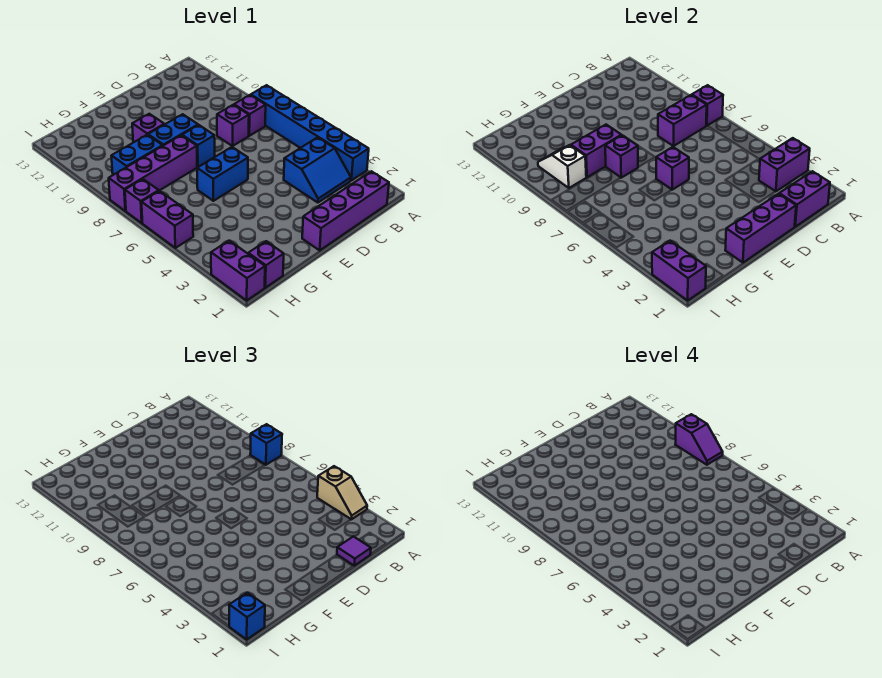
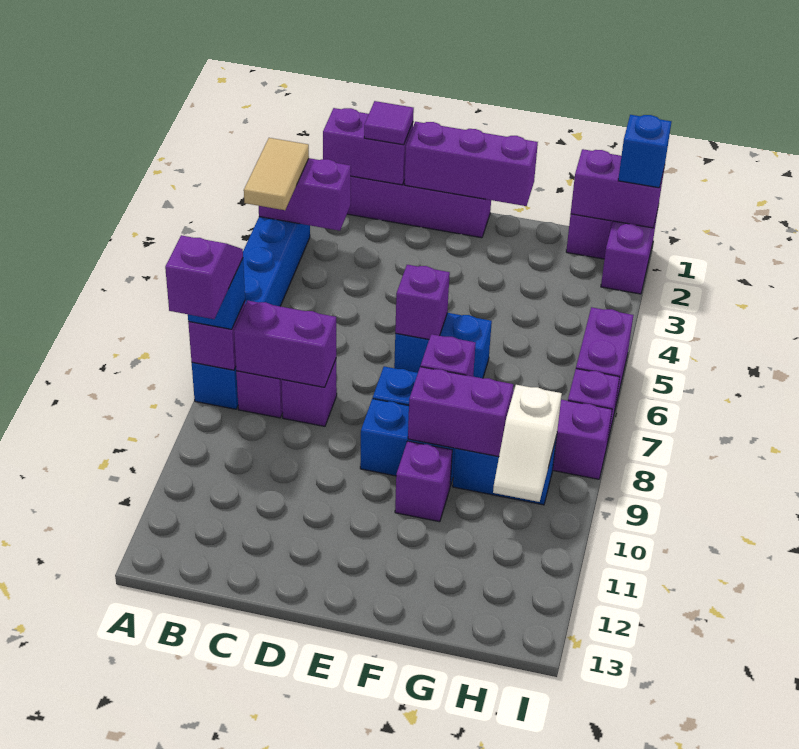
tan 1x2 slope [317,466,367,519] -> tan 1x2 tile [244,138,309,210]
blue 2x2 slope [284,137,351,203] -> none
purple 1x2 brick [652,241,706,300] -> purple 1x2 brick turned to [571,149,665,228]

